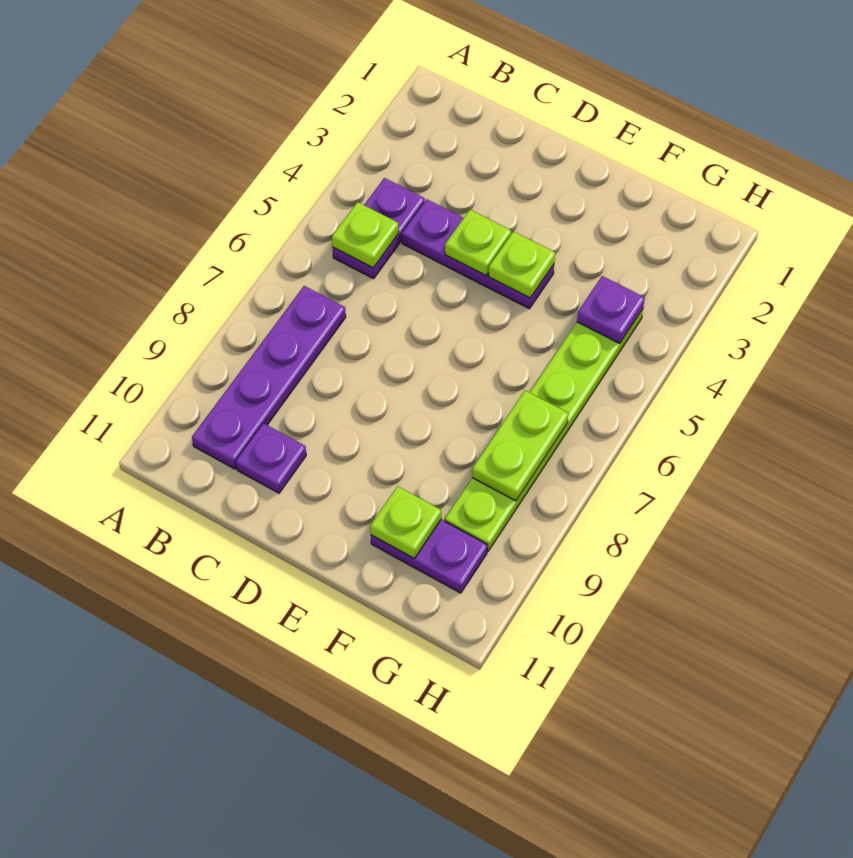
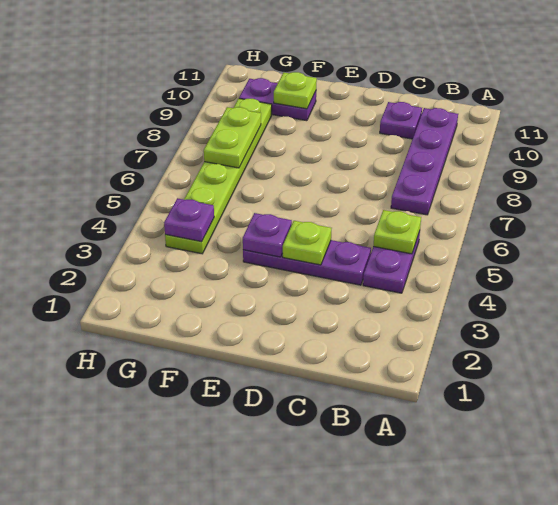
lime 1x1 plate [488,231,555,298] -> purple 1x1 plate [243,213,292,257]

